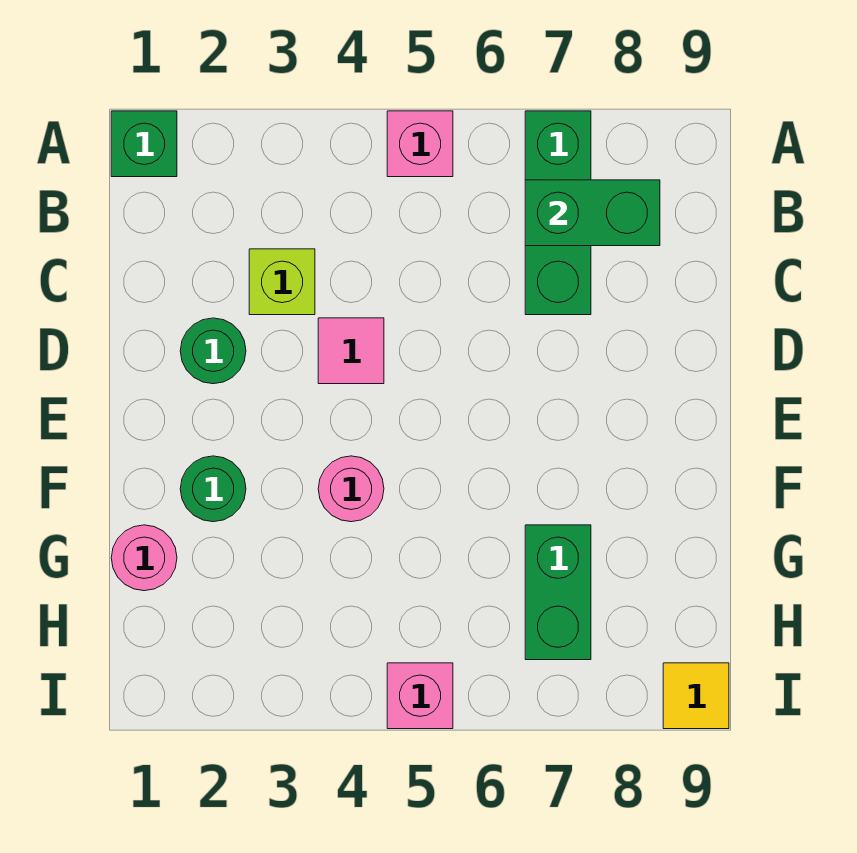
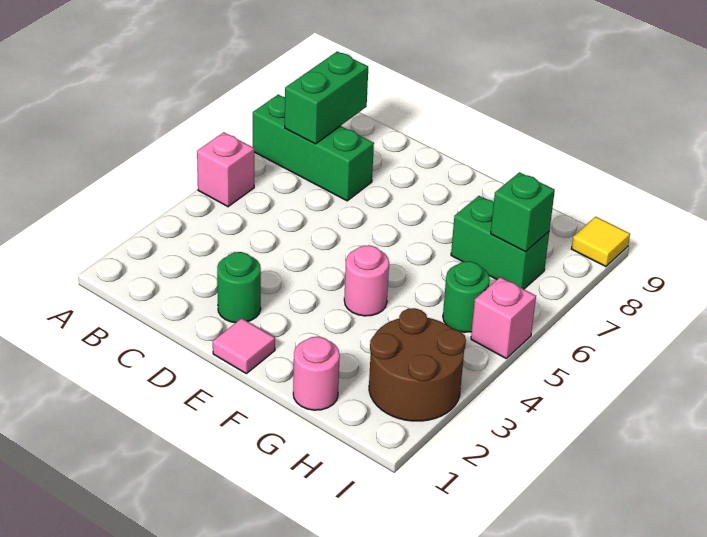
green 1x1 brick [111,111,177,177] -> green 1x1 brick moved to [491,172,555,252]
lime 1x1 brick [249,249,315,315] -> none
pink 1x1 tile [318,318,384,384] -> pink 1x1 tile moved to [213,318,275,374]
green 1x1 round brick [180,456,246,522] -> green 1x1 round brick moved to [443,261,490,332]
none -> brown 2x2 round brick [369,308,466,421]

